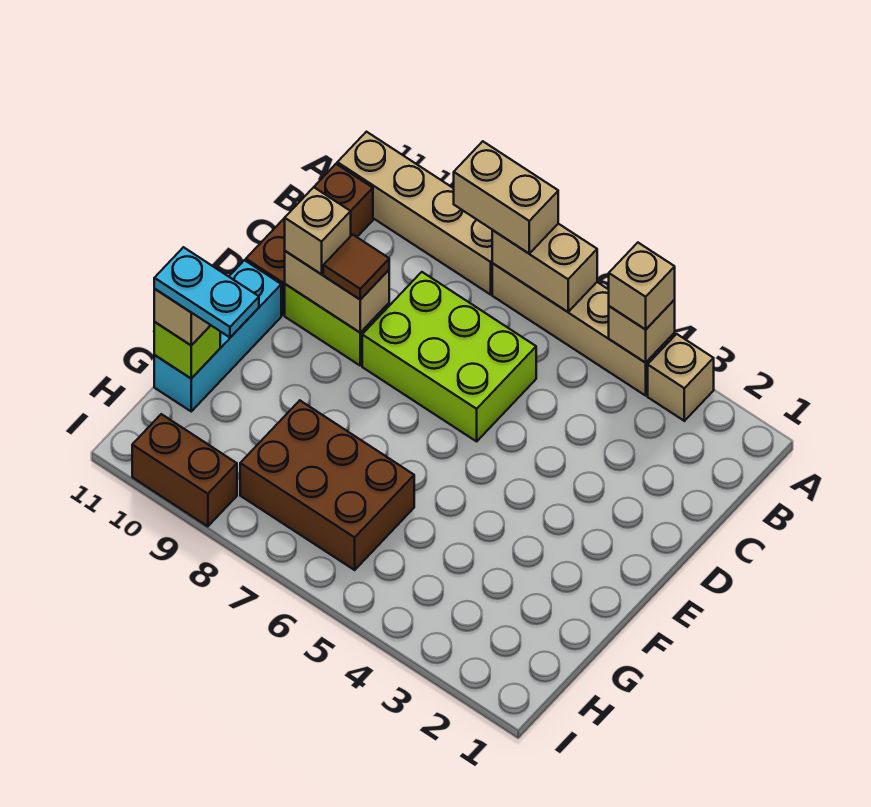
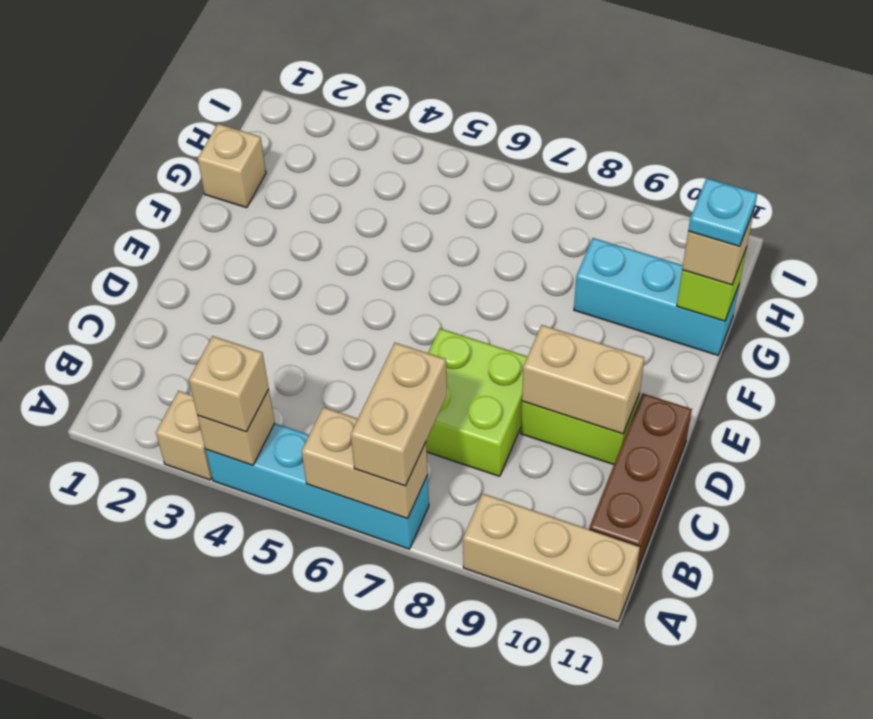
tan 1x4 brick [492,263,675,396] -> cyan 1x4 brick [206,423,429,549]
tan 1x2 brick [454,141,558,253] -> tan 1x2 brick turned to [351,343,447,486]
tan 1x4 brick [337,132,492,295] -> tan 1x3 brick [463,493,640,622]
lime 2x3 brick [362,272,536,441] -> lime 2x2 brick [426,328,528,476]
brown 1x1 tile [323,235,389,300] -> none
tan 1x1 brick [285,187,351,274] -> tan 1x1 brick moved to [198,124,266,208]
cyan 1x3 brick [154,260,281,411] -> cyan 1x3 brick turned to [574,238,739,355]
brown 2x3 brick [240,401,414,570] -> none
cyan 1x2 plate [154,247,259,337] -> cyan 1x1 plate [688,178,758,246]
brown 1x2 brick [132,414,237,526] -> none

